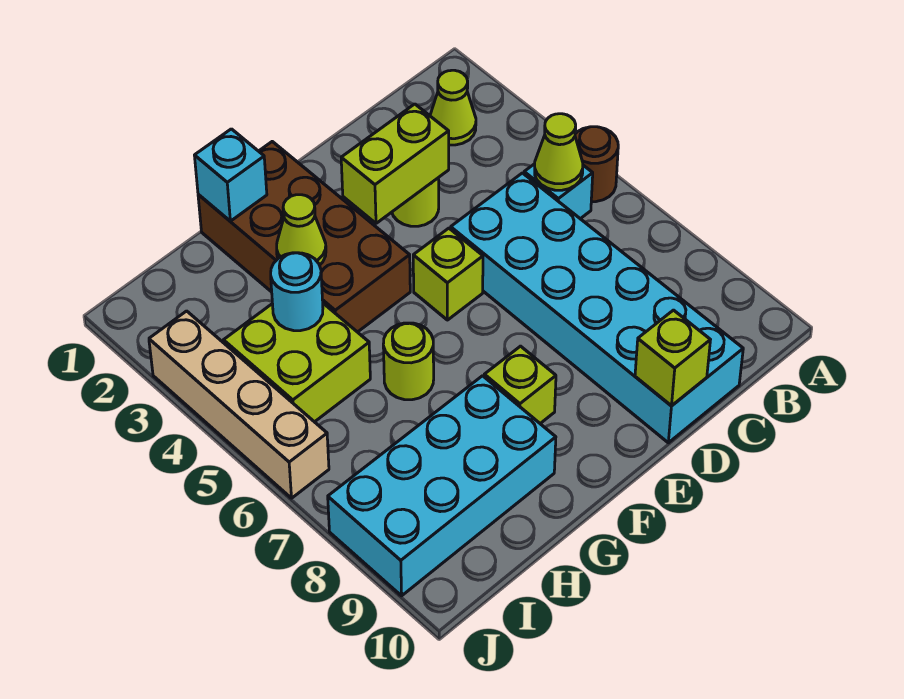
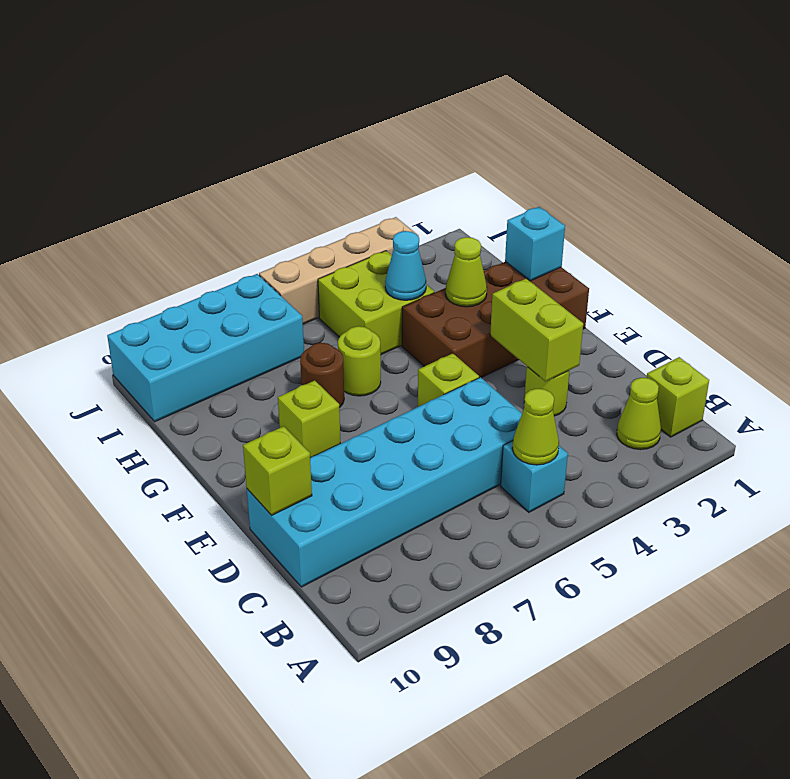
brown 1x1 round brick [575,127,618,202] -> brown 1x1 round brick moved to [300,343,344,408]
none -> lime 1x1 brick [647,357,709,437]
cyan 2x4 brick [328,376,556,596] -> cyan 2x4 brick turned to [107,274,304,422]
cyan 1x1 round brick [271,253,323,331] -> cyan 1x1 cone [385,231,426,300]

